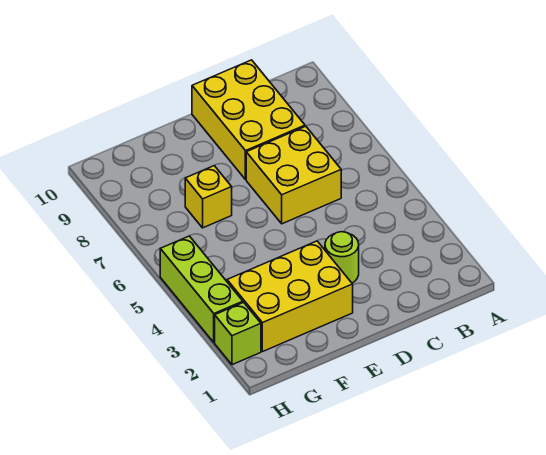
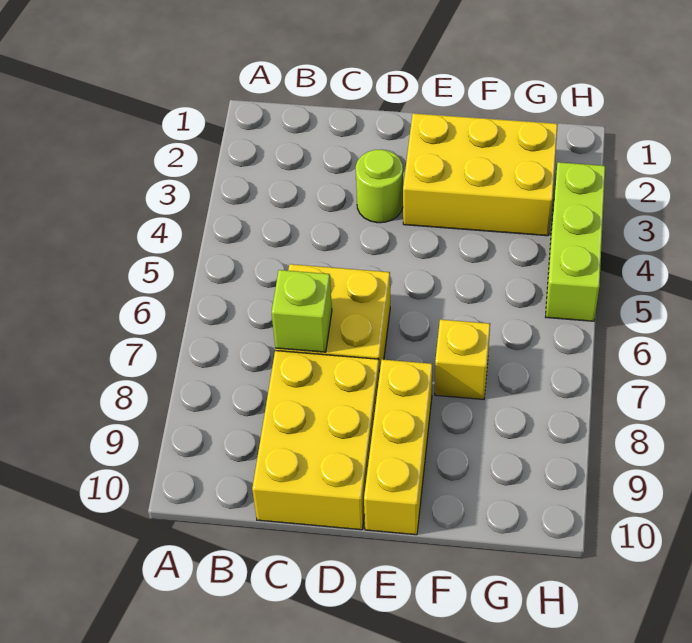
none -> yellow 1x3 brick [364,360,432,535]
lime 1x1 brick [215,302,261,365] -> lime 1x1 brick moved to [272,270,332,352]

